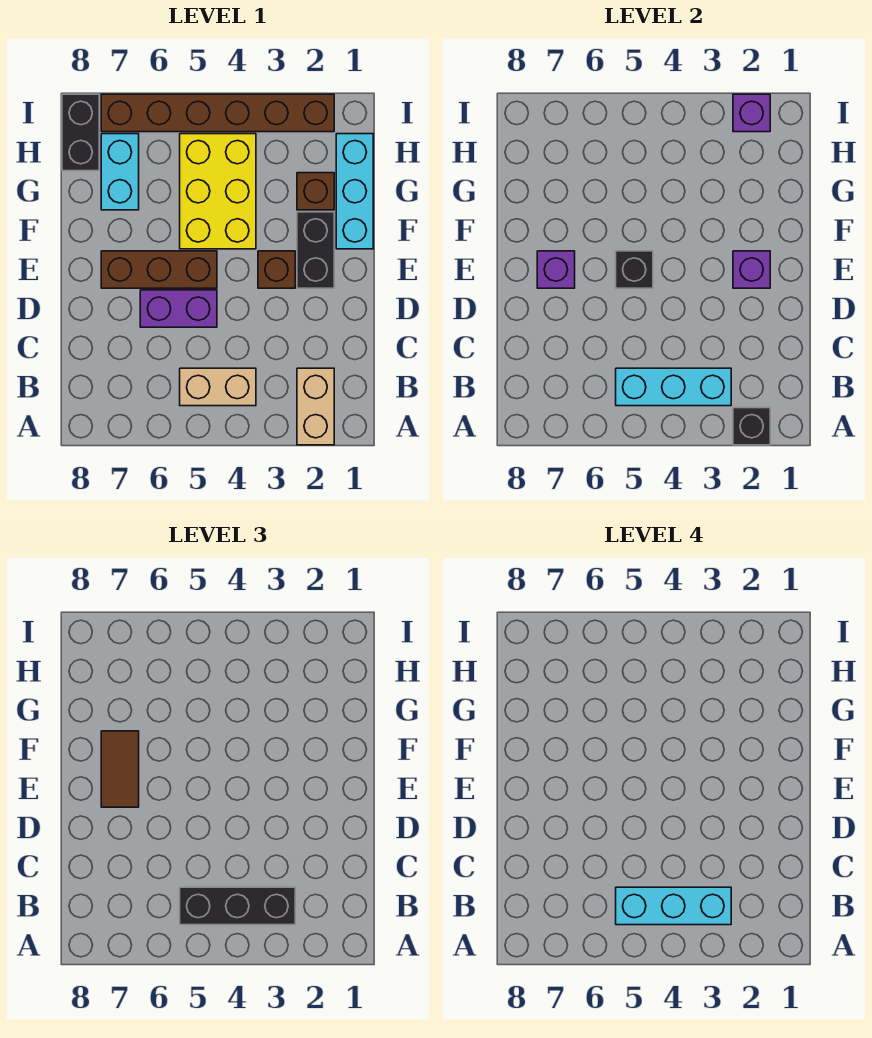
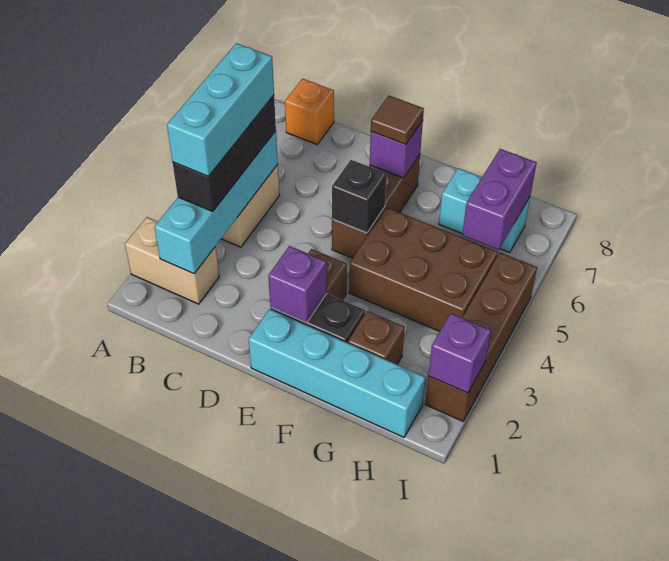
black 1x1 brick [733,408,770,445] -> none
cyan 1x3 brick [616,368,731,406] -> cyan 1x4 brick [154,131,278,274]
none -> orange 1x1 brick [285,79,334,144]
purple 1x2 brick [140,290,217,327] -> purple 1x2 brick moved to [462,149,537,250]
brown 1x2 tile [101,731,139,807] -> brown 1x1 tile [371,96,424,145]
cyan 1x3 brick [336,134,373,249] -> cyan 1x4 brick [248,309,425,437]
yellow 2x3 brick [180,134,256,249] -> brown 2x3 brick [349,208,498,331]
black 1x2 brick [62,94,99,171] -> none
brown 1x6 brick [101,94,334,132] -> brown 1x4 brick [425,253,537,421]

